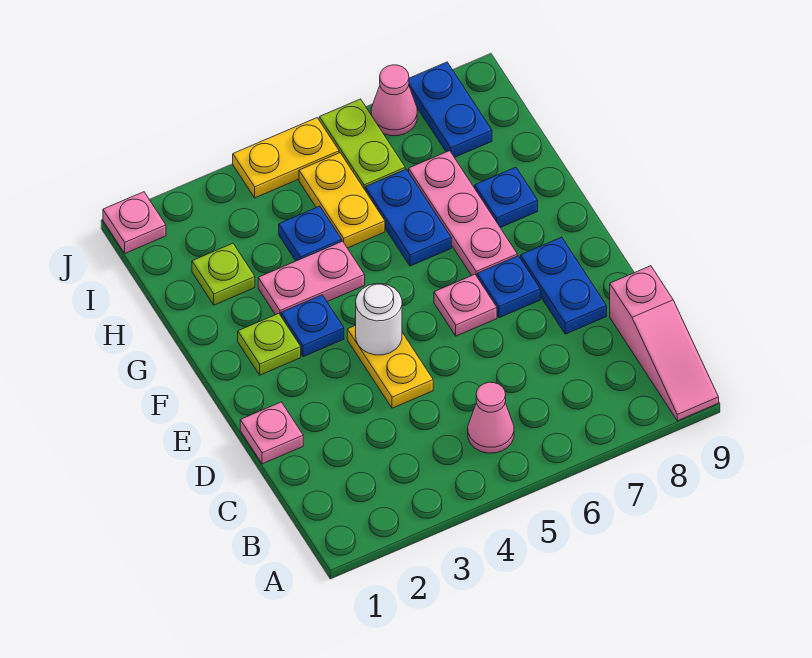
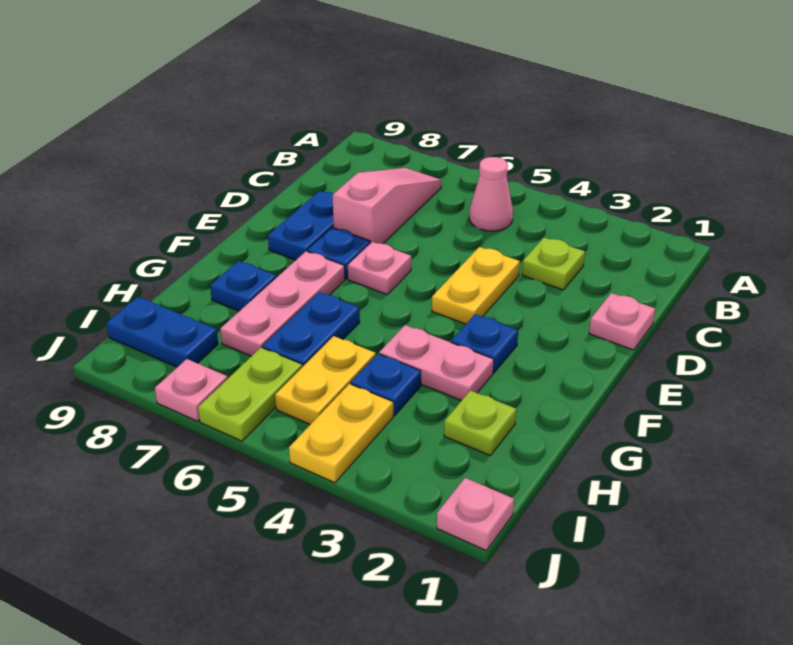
pink 1x3 slope [610,266,719,421] -> pink 1x3 slope moved to [333,168,442,244]
white 1x1 round brick [356,284,402,355] -> none
lime 1x1 plate [238,313,301,375] -> lime 1x1 plate moved to [522,238,585,290]
blue 1x2 plate [409,62,492,157] -> blue 1x2 plate turned to [107,297,218,367]
yellow 1x2 plate [233,118,339,198] -> yellow 1x2 plate turned to [289,384,393,483]
pink 1x1 cone [371,65,417,136] -> pink 1x1 plate [155,359,228,421]

